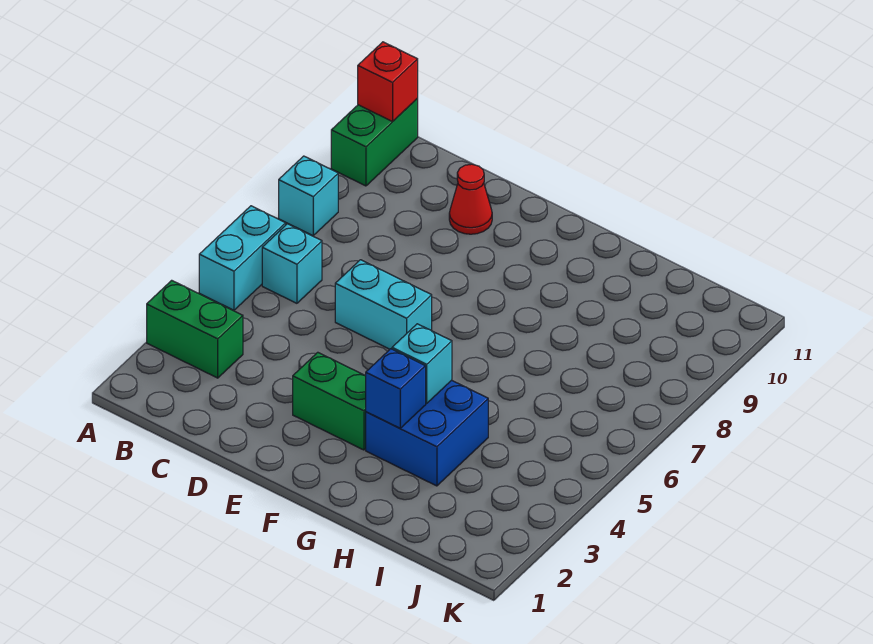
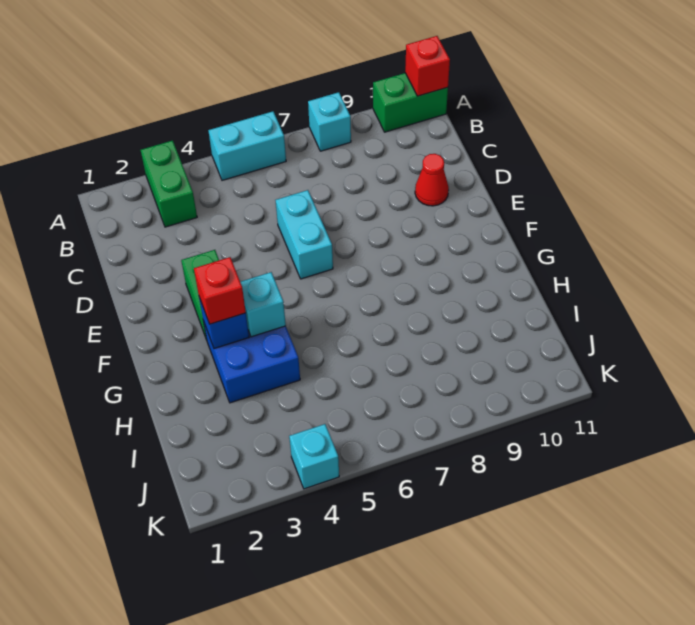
cyan 1x1 brick [262,224,322,303] -> cyan 1x1 brick moved to [289,424,339,489]
none -> red 1x1 brick [194,257,246,324]

